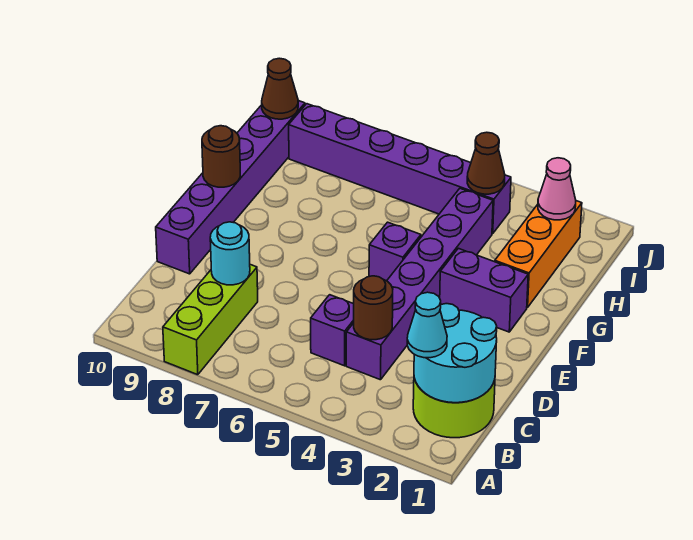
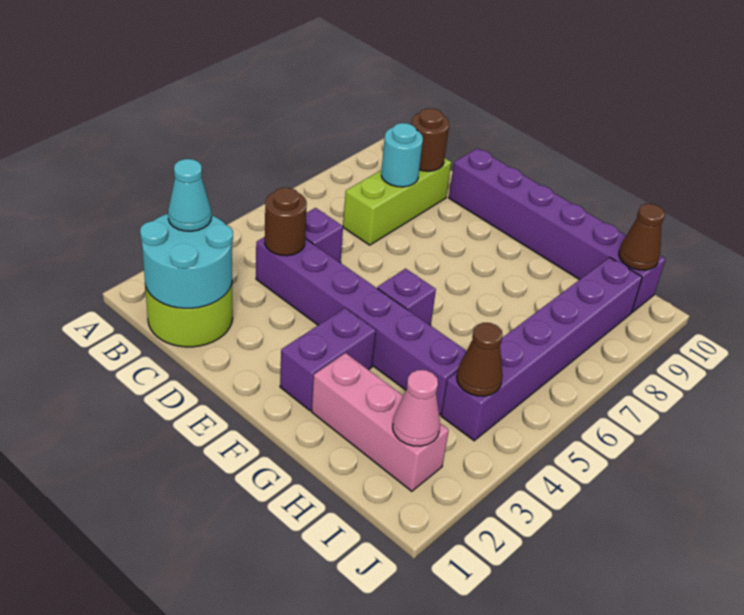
lime 1x3 brick [163,265,258,375] -> lime 1x3 brick turned to [343,158,451,245]
brown 1x1 round brick [202,126,240,187] -> brown 1x1 round brick moved to [411,108,449,171]
orange 1x3 brick [495,201,582,308] -> pink 1x3 brick [312,353,449,491]

